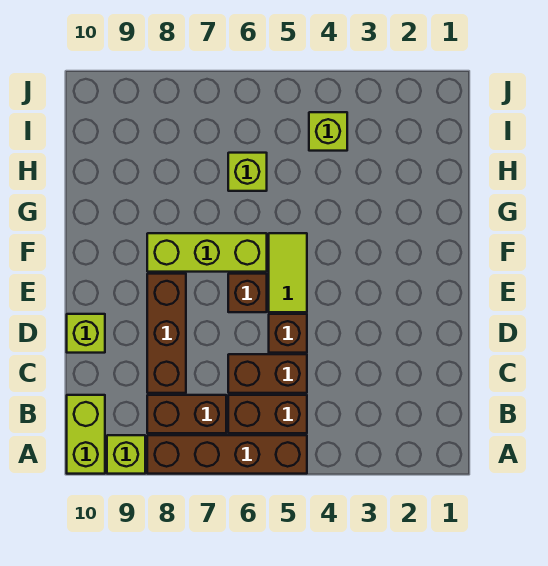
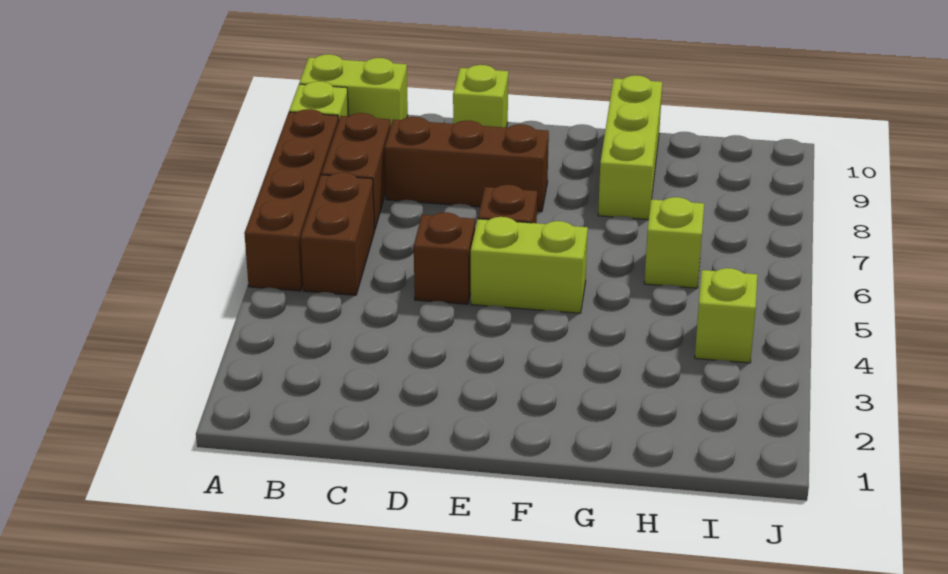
brown 1x2 brick [228,354,307,393] -> none
lime 1x2 tile [269,233,307,312] -> lime 1x2 brick [471,217,588,313]
lime 1x3 brick [147,233,267,272] -> lime 1x3 brick moved to [598,75,662,220]

